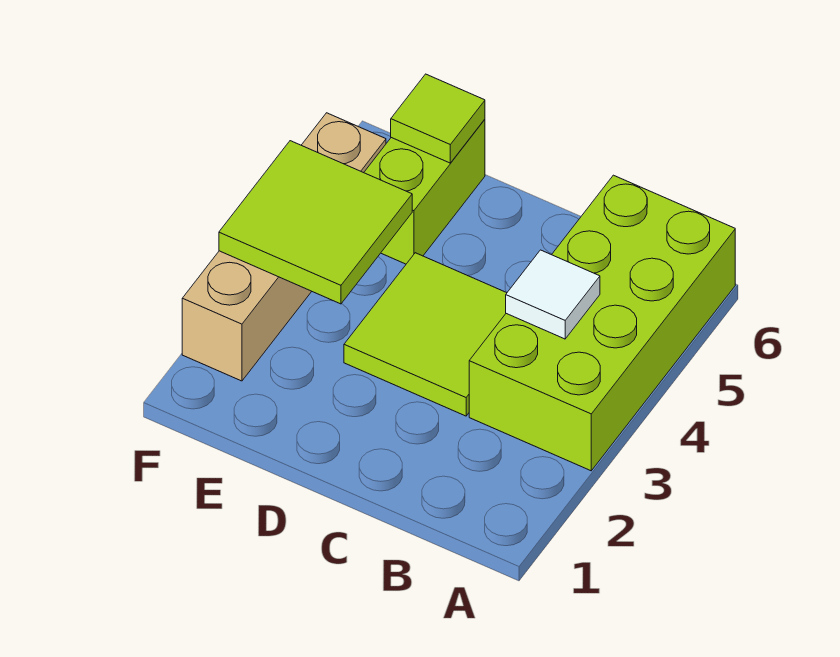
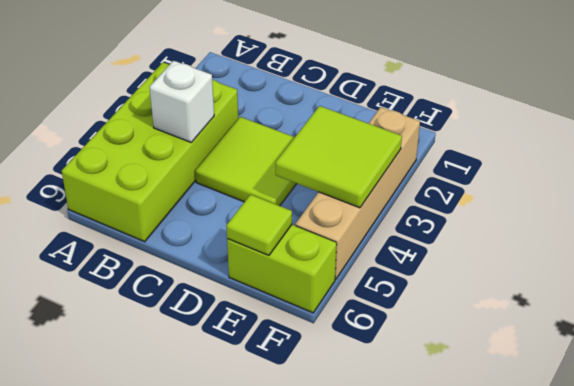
white 1x1 tile [506,250,600,339] -> white 1x1 brick [150,61,214,143]
lime 1x2 brick [364,119,485,264] -> lime 1x2 brick turned to [227,225,337,313]

